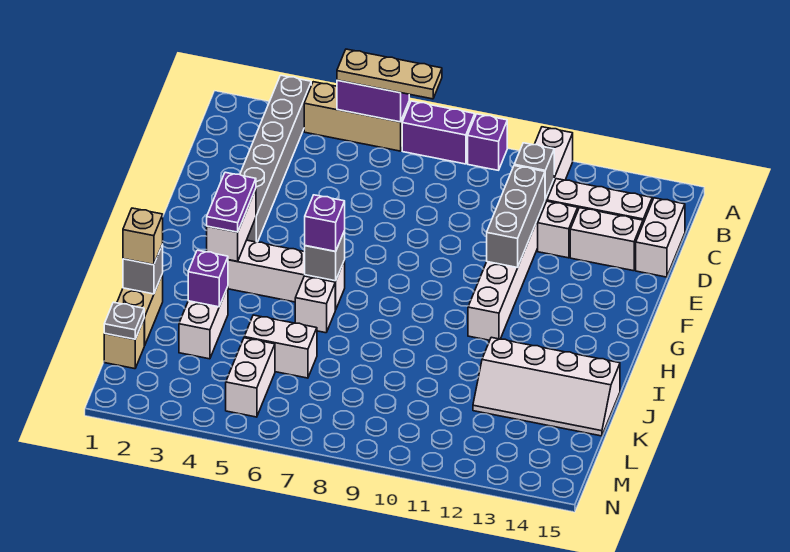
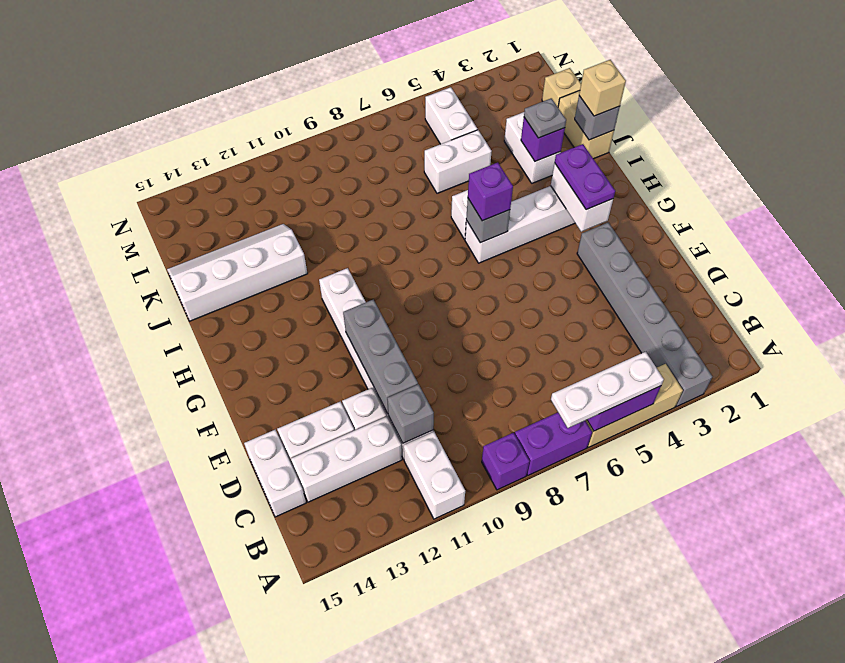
tan 1x3 plate [337,49,442,99] -> white 1x3 plate [551,352,664,428]
grey 1x1 plate [104,302,144,339] -> grey 1x1 plate moved to [524,98,566,138]

